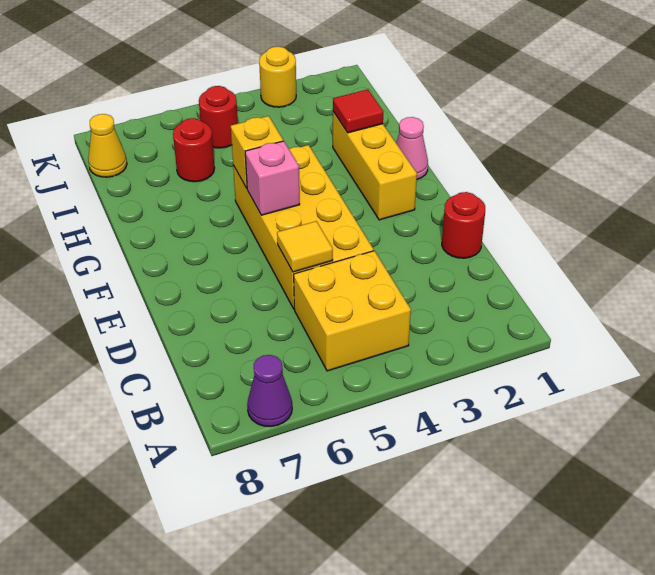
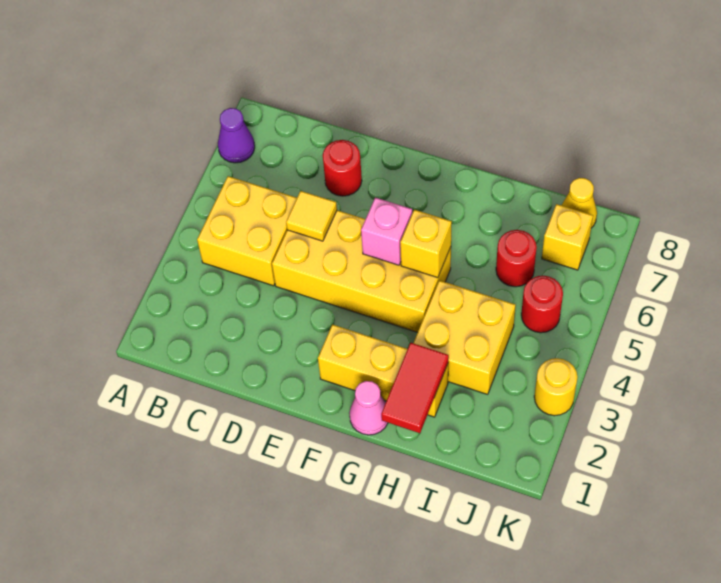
red 1x1 round brick [442,192,485,258] -> red 1x1 round brick moved to [323,140,362,196]
red 1x1 tile [333,89,383,133] -> red 1x2 tile [381,342,449,433]
none -> yellow 2x2 brick [414,280,516,394]
none -> yellow 1x1 brick [542,204,593,270]

